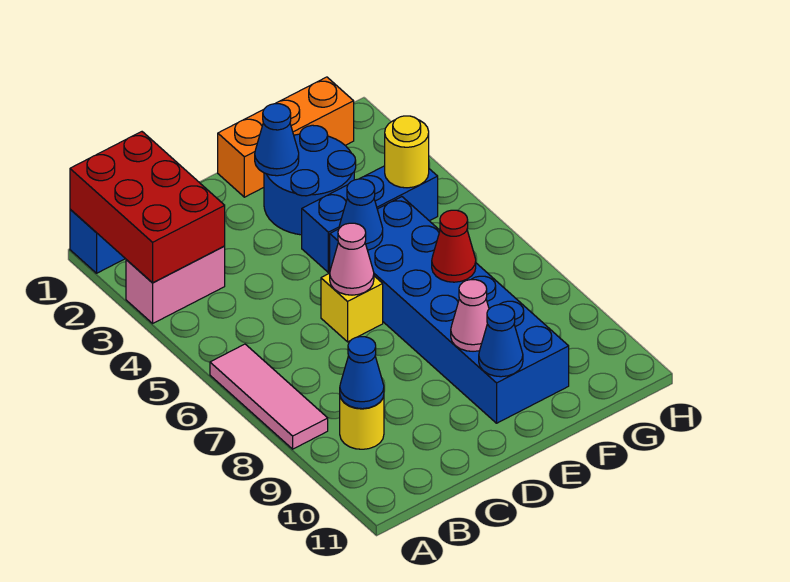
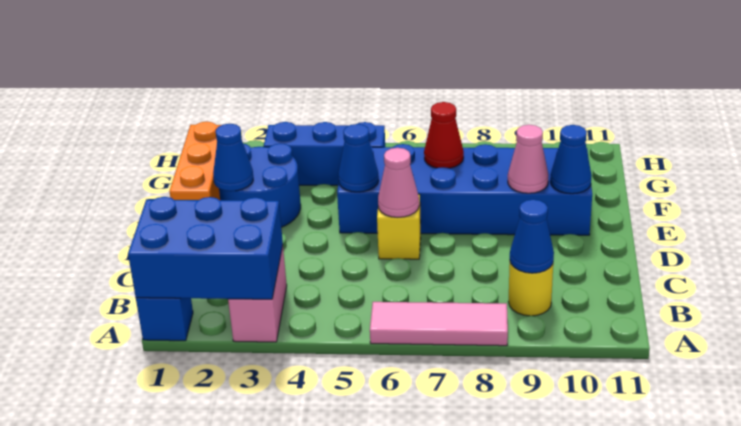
red 2x3 brick [70,132,225,283] -> blue 2x3 brick [128,197,283,299]
blue 1x3 brick [302,166,438,273] -> blue 1x3 brick turned to [264,122,385,185]
yellow 1x1 round brick [385,116,429,188] -> none

